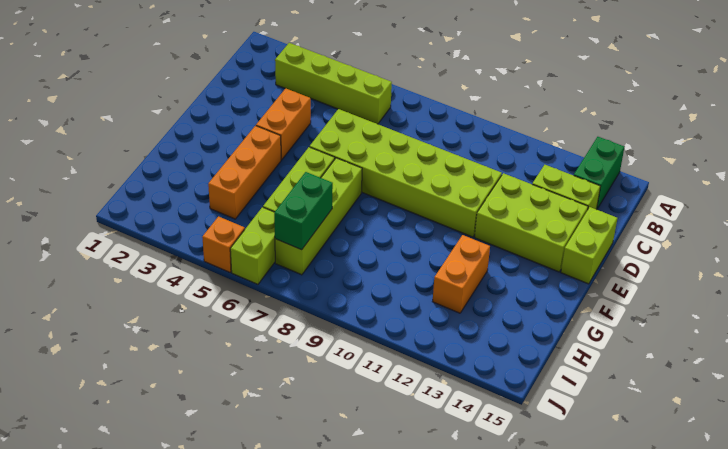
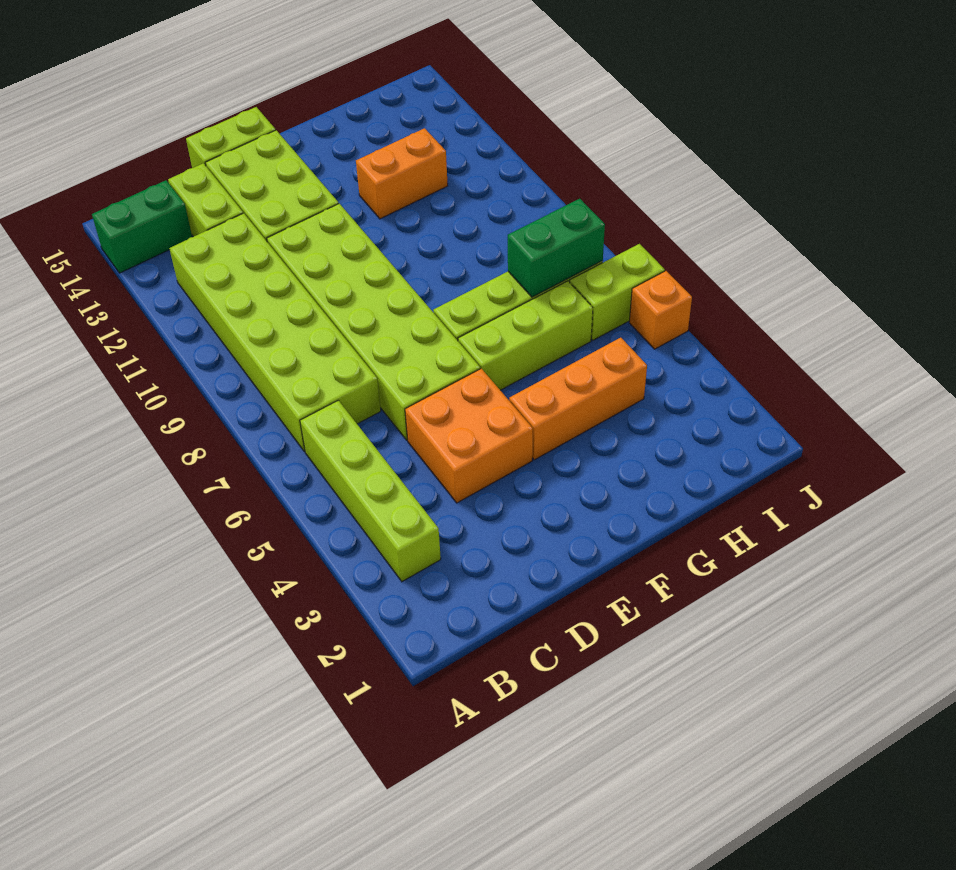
none -> lime 2x6 brick [169,213,381,452]
orange 1x2 brick [256,88,311,160] -> orange 2x2 brick [405,369,533,503]

